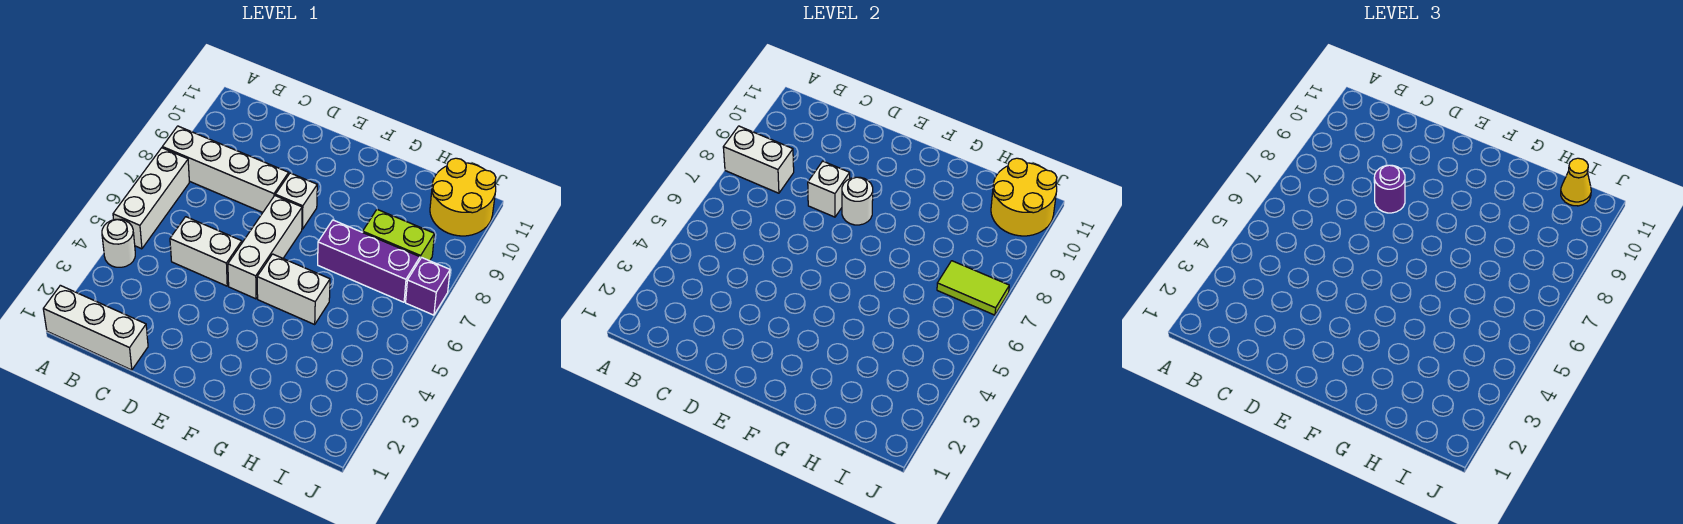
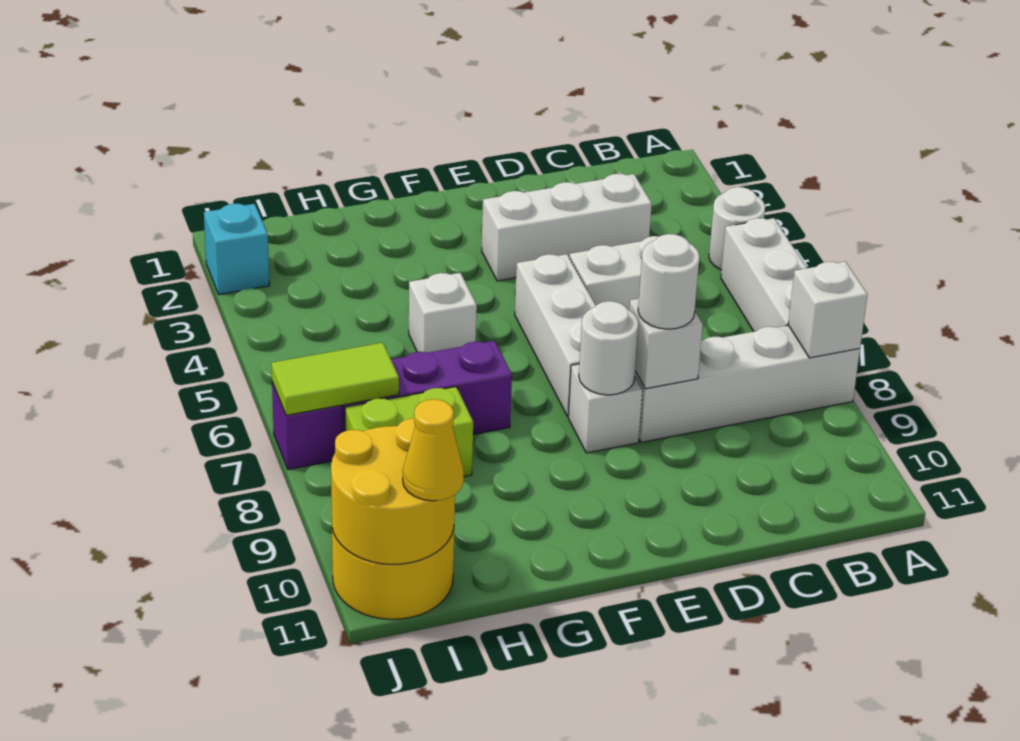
white 1x3 brick [43,285,148,370] -> white 1x3 brick moved to [482,174,652,281]
white 1x2 brick [723,126,794,193] -> white 1x1 brick [788,262,868,358]
purple 1x1 round brick [1374,165,1405,213] -> white 1x1 round brick [638,234,700,329]
white 1x2 brick [257,254,330,324] -> white 1x1 brick [409,273,477,353]
none -> cyan 1x1 brick [204,204,269,294]

